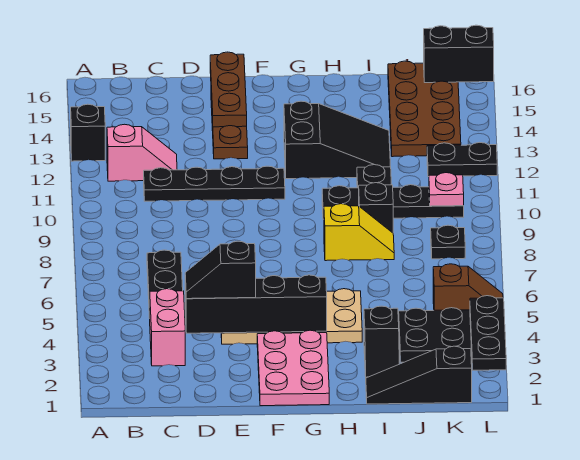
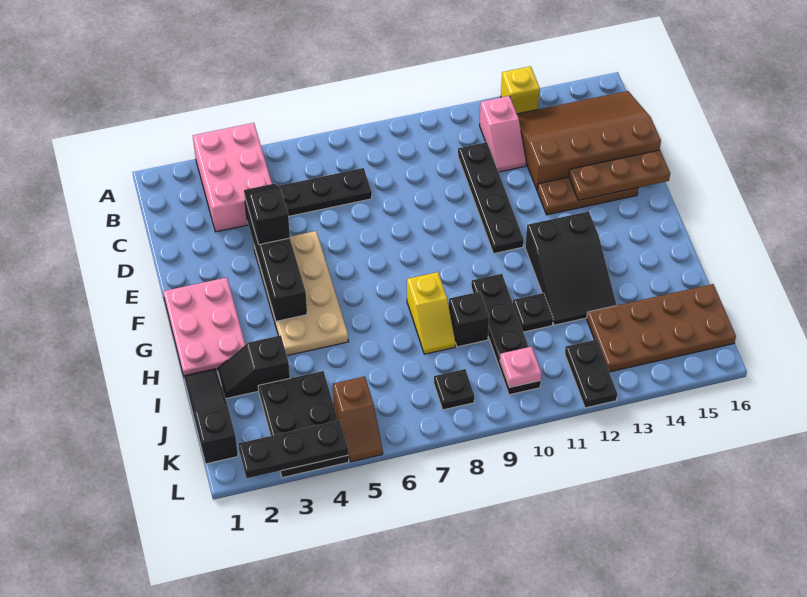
black 1x1 brick [71,104,105,161] -> yellow 1x1 brick [501,66,540,114]
none -> brown 3x4 slope [517,91,661,189]
pink 1x2 brick [150,289,185,366] -> pink 2x3 brick [193,123,272,232]
pink 2x3 plate [257,330,329,406] -> pink 2x3 plate turned to [163,277,245,376]
black 1x2 brick [424,25,494,83] -> none

